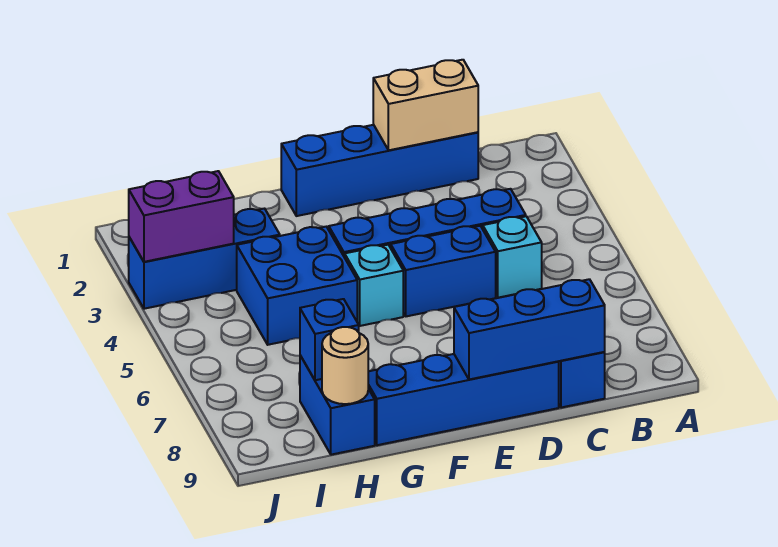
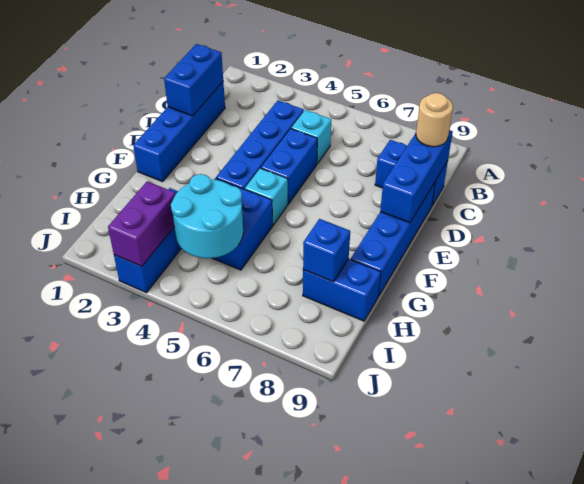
tan 1x2 brick [373,60,478,150] -> blue 1x2 brick [164,44,223,116]
none -> cyan 2x2 round brick [171,174,243,258]
tan 1x1 round brick [322,327,368,404] -> tan 1x1 round brick moved to [416,93,453,147]

